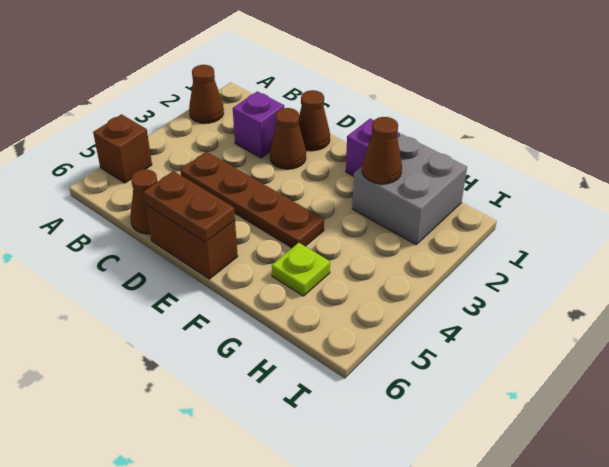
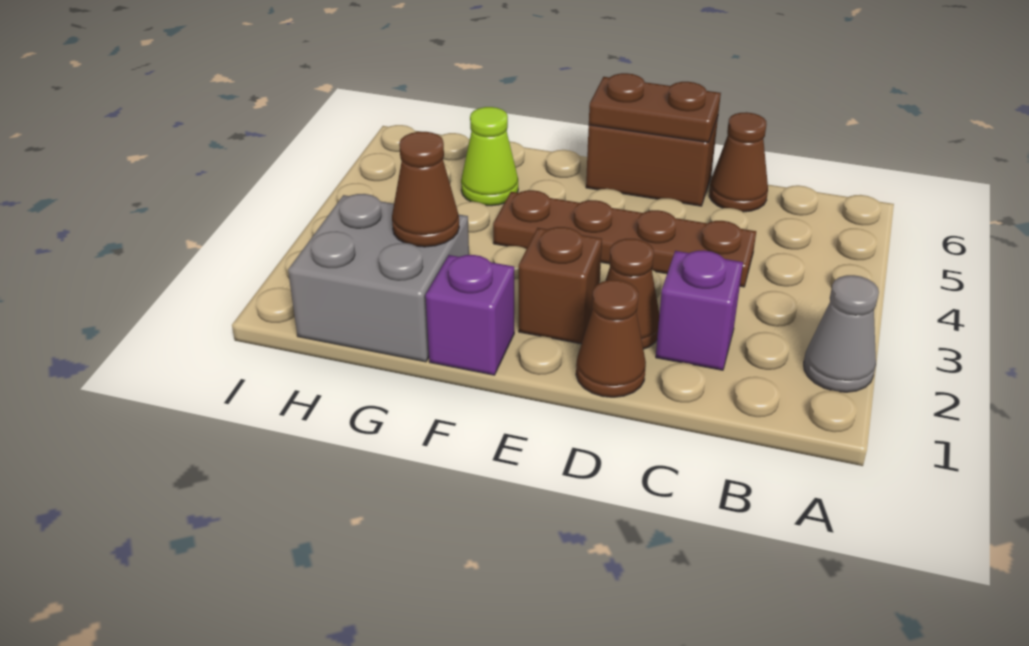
brown 1x1 cone [189,65,224,123] -> grey 1x1 cone [804,275,879,392]
brown 1x1 brick [93,114,152,183] -> brown 1x1 brick moved to [519,227,602,344]
lime 1x1 plate [272,243,330,296] -> lime 1x1 cone [461,107,518,206]

